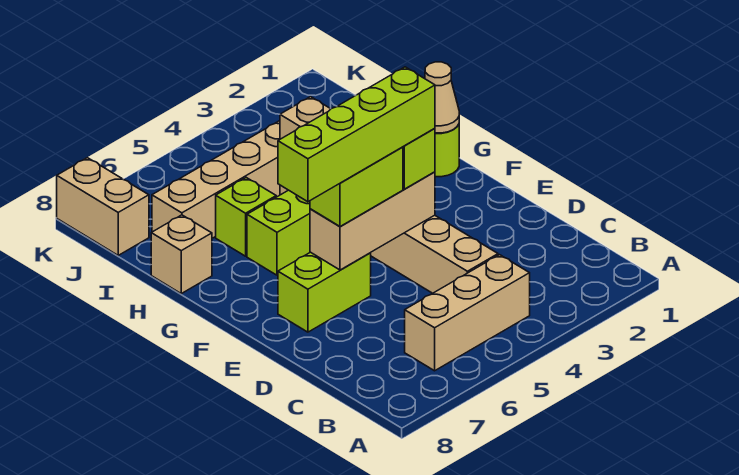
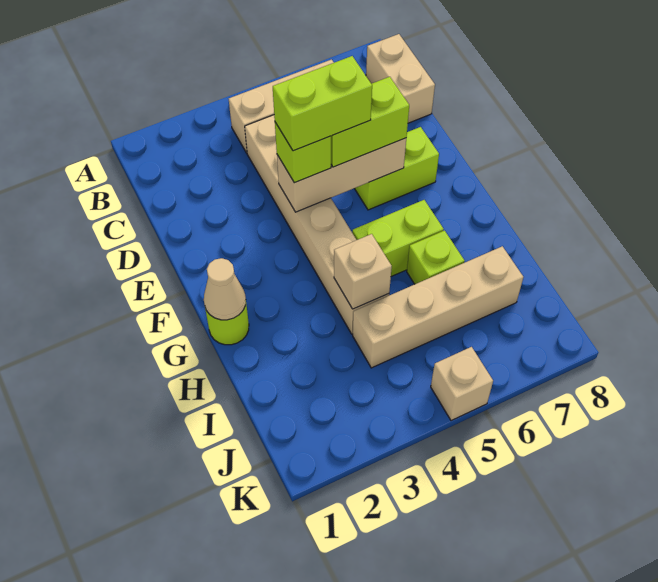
lime 1x4 brick [278,67,435,202] -> lime 1x2 brick [273,56,372,151]
tan 1x1 brick [151,215,212,294] -> tan 1x1 brick moved to [431,347,493,421]
tan 1x2 brick [57,158,149,255] -> tan 1x2 brick moved to [366,34,435,123]

